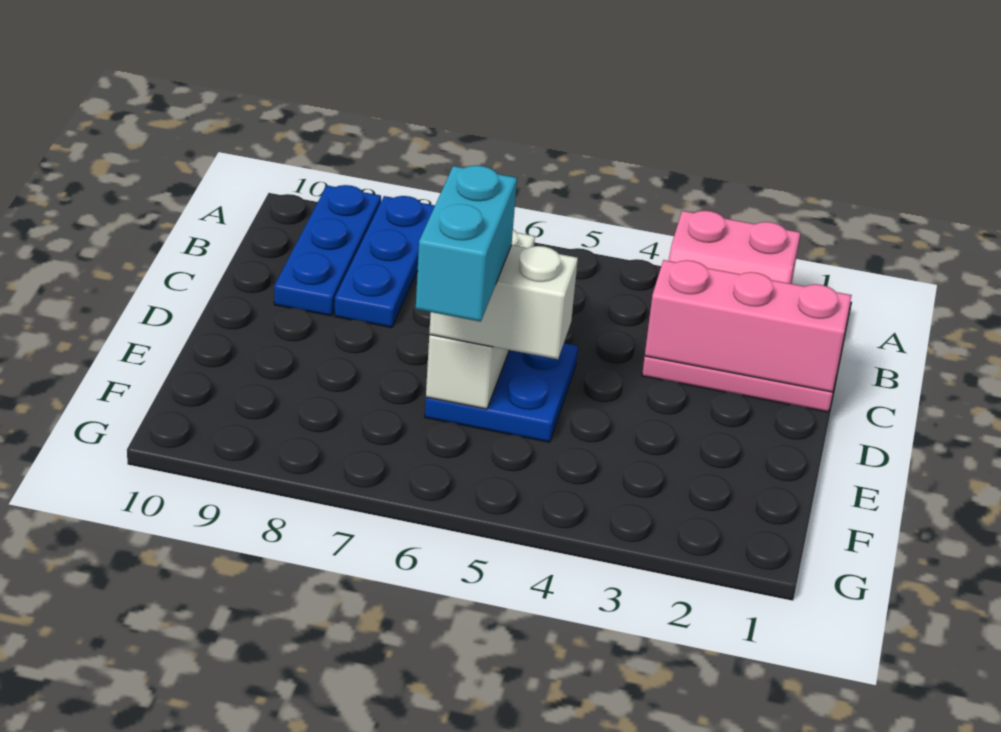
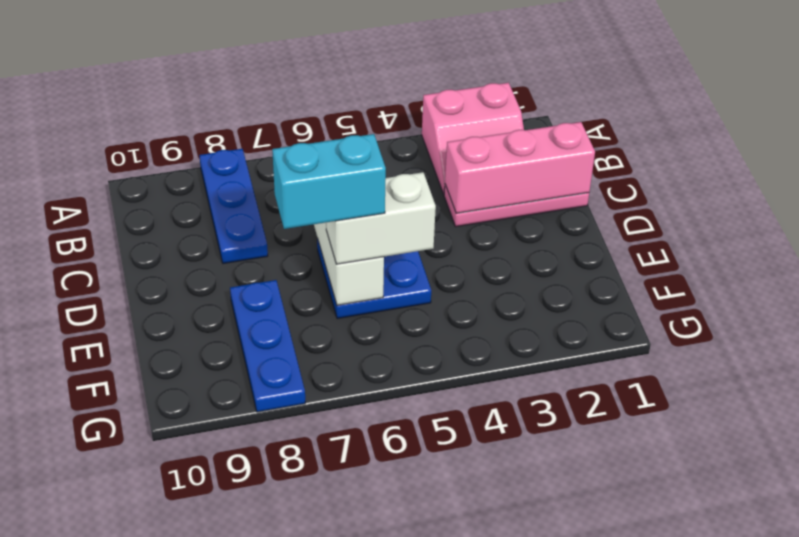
blue 1x3 plate [274,185,381,316] -> blue 1x3 plate moved to [230,280,305,412]
cyan 1x2 brick [416,165,517,322] -> cyan 1x2 brick turned to [272,134,386,229]

